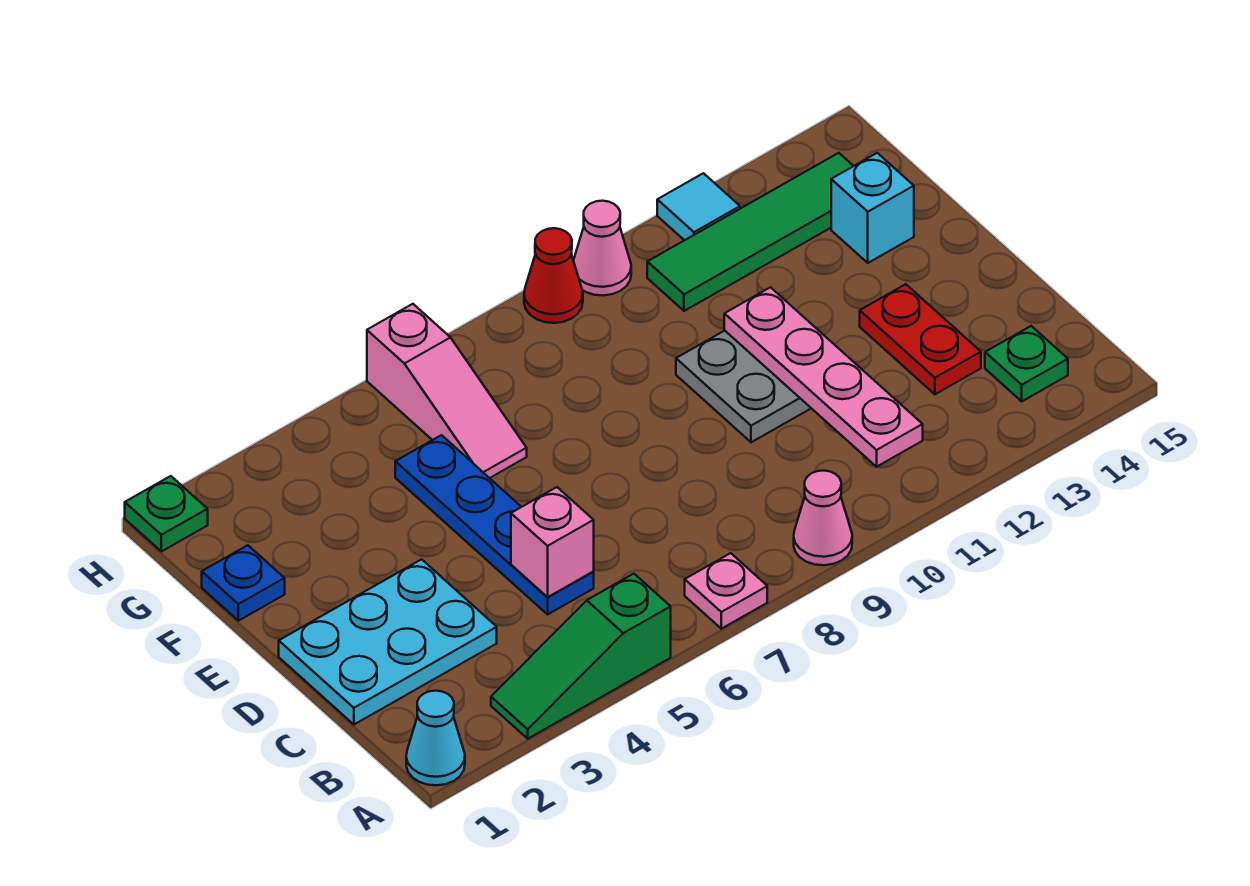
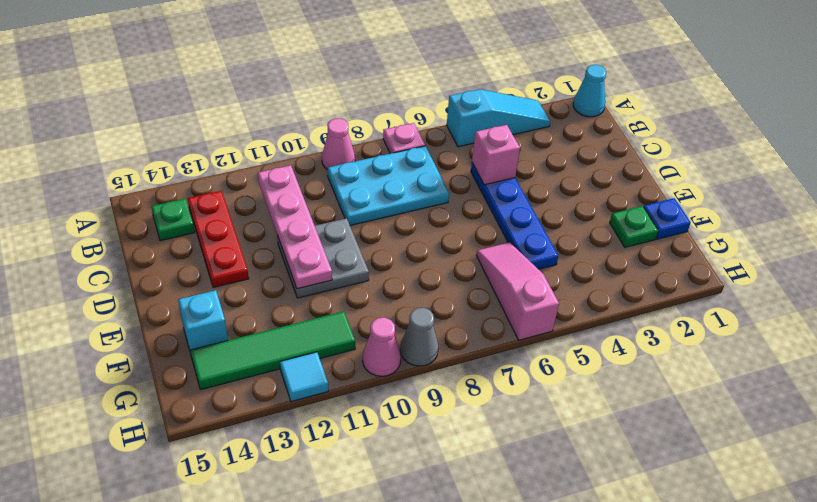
green 1x3 slope [491,574,671,739] -> cyan 1x3 slope [447,89,550,147]
cyan 2x3 plate [279,559,497,724] -> cyan 2x3 plate moved to [328,146,449,225]
red 1x2 plate [860,284,981,394] -> red 1x3 plate [188,191,249,287]
green 1x1 plate [125,476,208,552] -> green 1x1 plate moved to [610,206,658,247]
red 1x1 cone [524,228,583,323] -> grey 1x1 cone [400,308,438,366]

